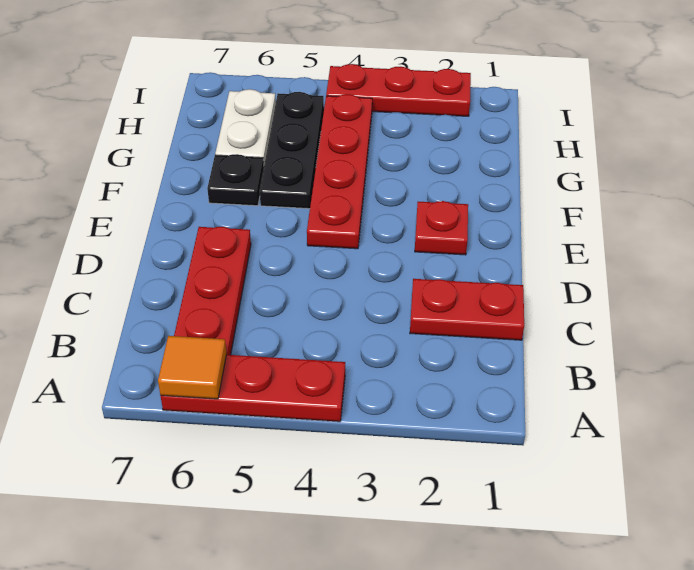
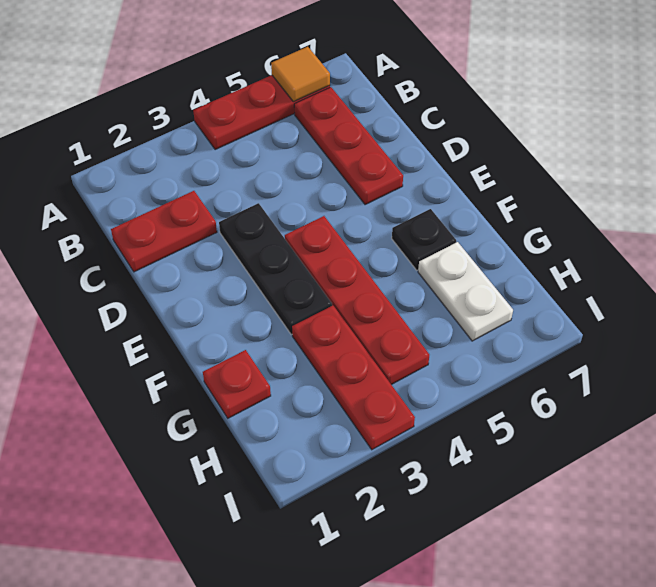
red 1x1 plate [415,201,468,255] -> red 1x1 plate moved to [203,350,271,418]
black 1x3 plate [260,92,324,209] -> black 1x3 plate moved to [219,203,332,335]
red 1x3 plate [326,64,471,116] -> red 1x3 plate turned to [292,306,415,450]

